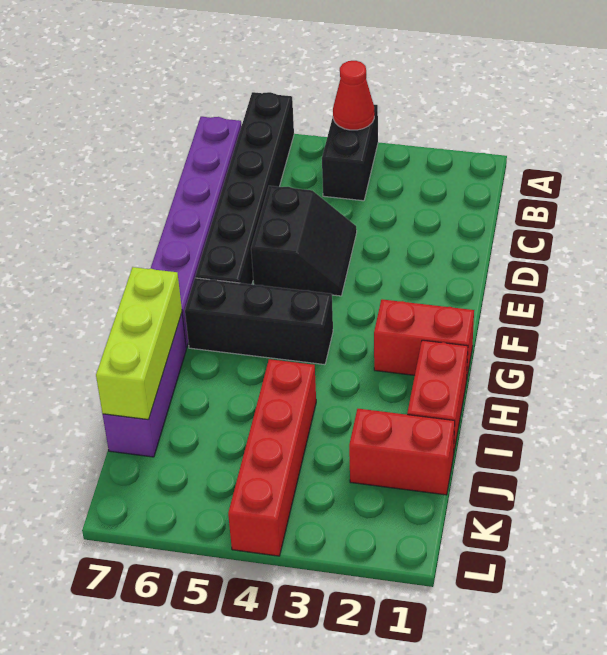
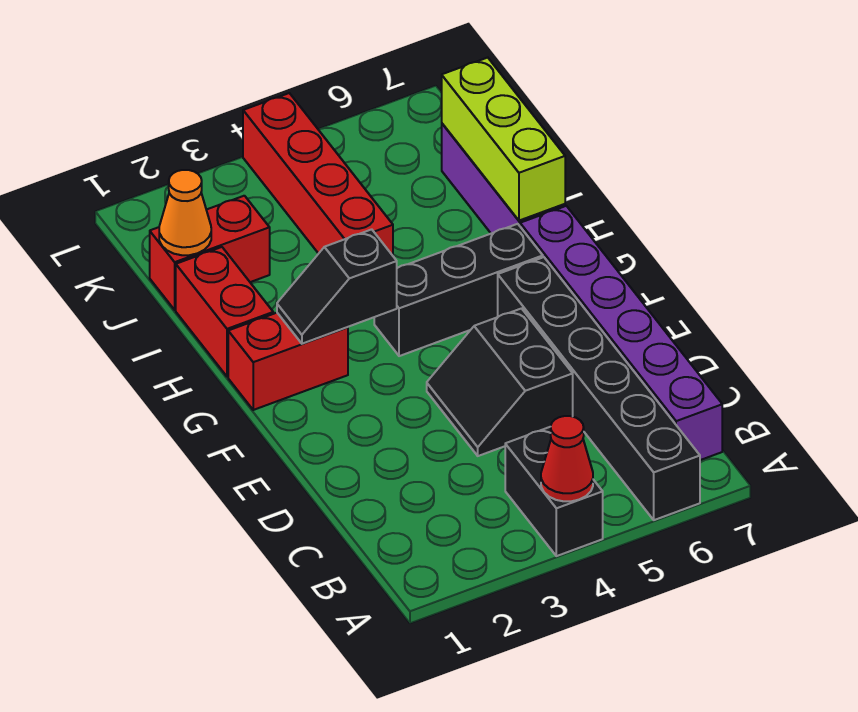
none -> black 1x2 slope [277,229,397,344]
none -> orange 1x1 cone [159,170,211,255]

